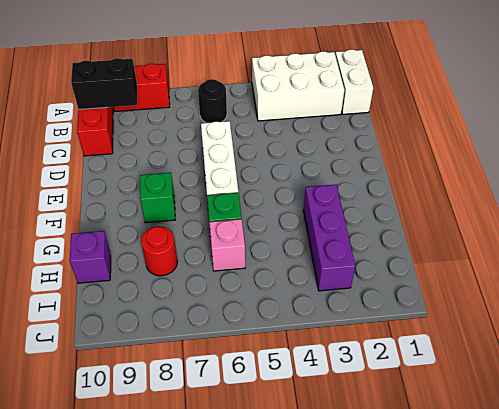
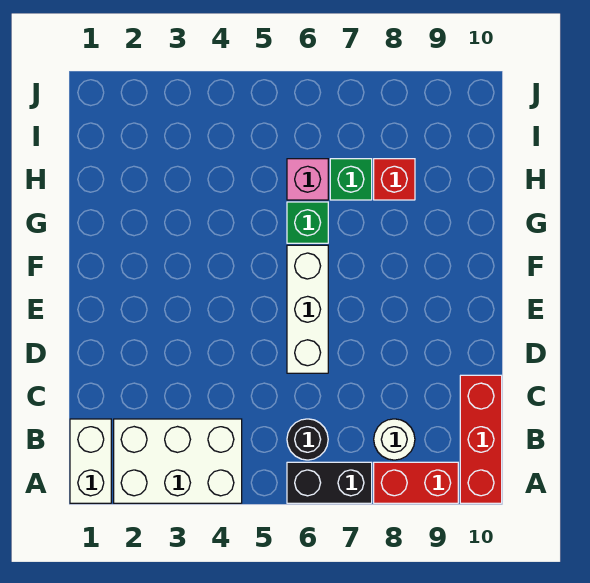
none -> white 1x1 round brick [374,419,415,460]
black 1x2 brick [71,58,137,110] -> black 1x2 brick moved to [287,462,372,503]
green 1x1 brick [140,173,175,223] -> green 1x1 brick moved to [330,159,372,200]
purple 1x3 brick [303,185,355,291] -> none
red 1x1 round brick [141,226,177,276] -> red 1x1 brick [374,159,415,200]
purple 1x1 brick [70,231,111,283] -> none

